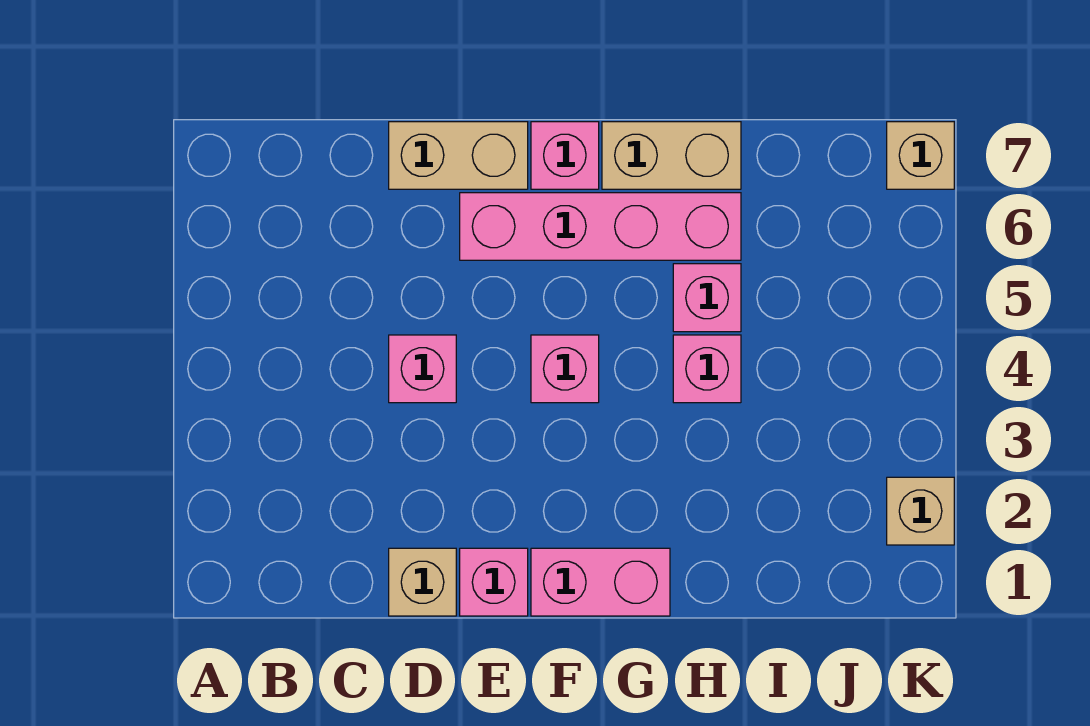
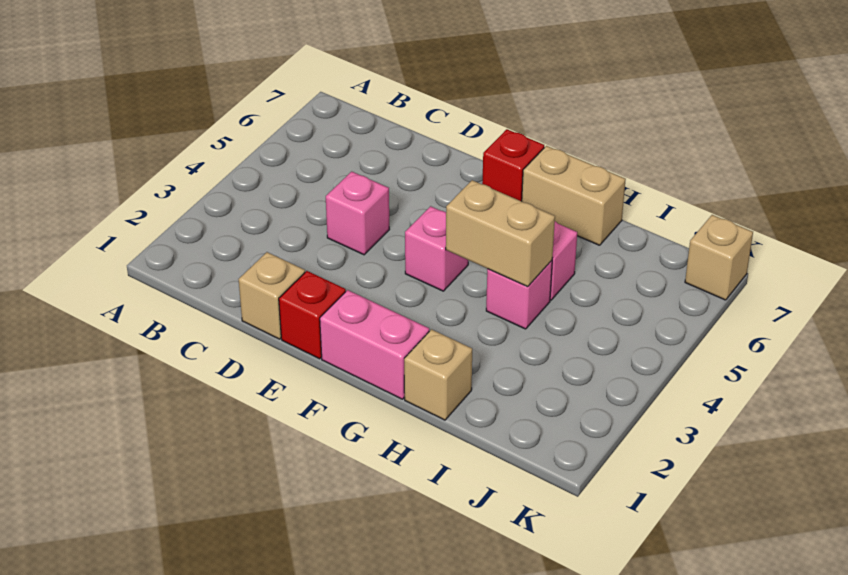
tan 1x2 brick [389,122,528,189] -> tan 1x2 brick moved to [446,180,555,287]
pink 1x1 brick [460,548,528,616] -> red 1x1 brick [279,271,346,359]
pink 1x4 brick [460,193,741,260] -> none
pink 1x1 brick [531,122,599,189] -> red 1x1 brick [482,129,544,201]
tan 1x1 brick [887,477,954,545] -> tan 1x1 brick moved to [404,329,472,420]

